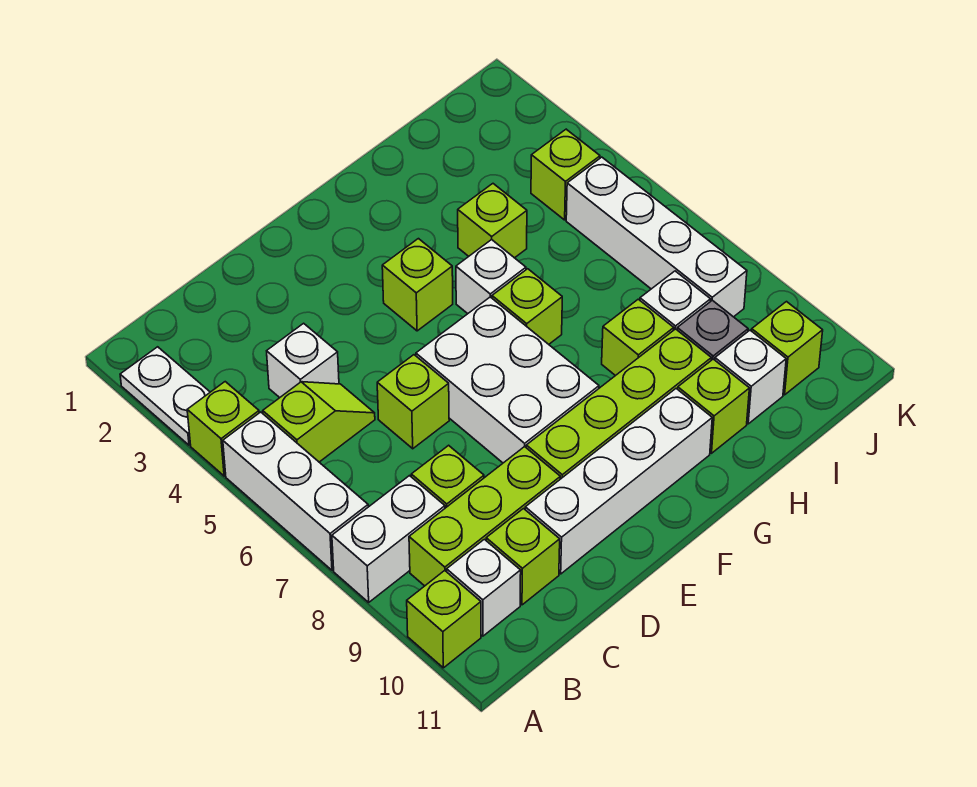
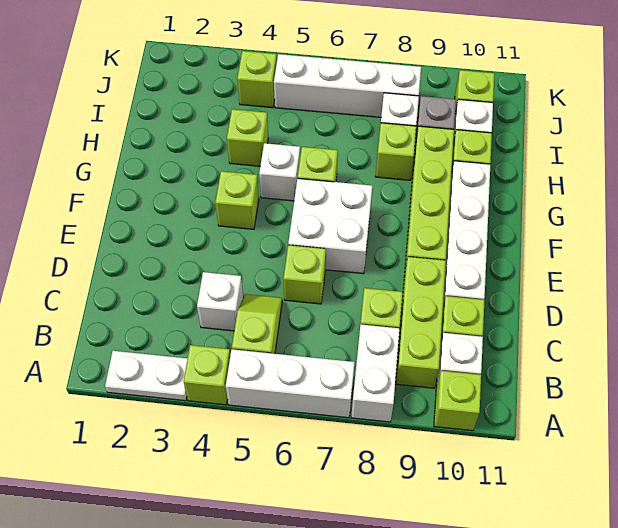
white 2x3 brick [416,297,599,463] -> white 2x2 brick [288,178,372,274]

